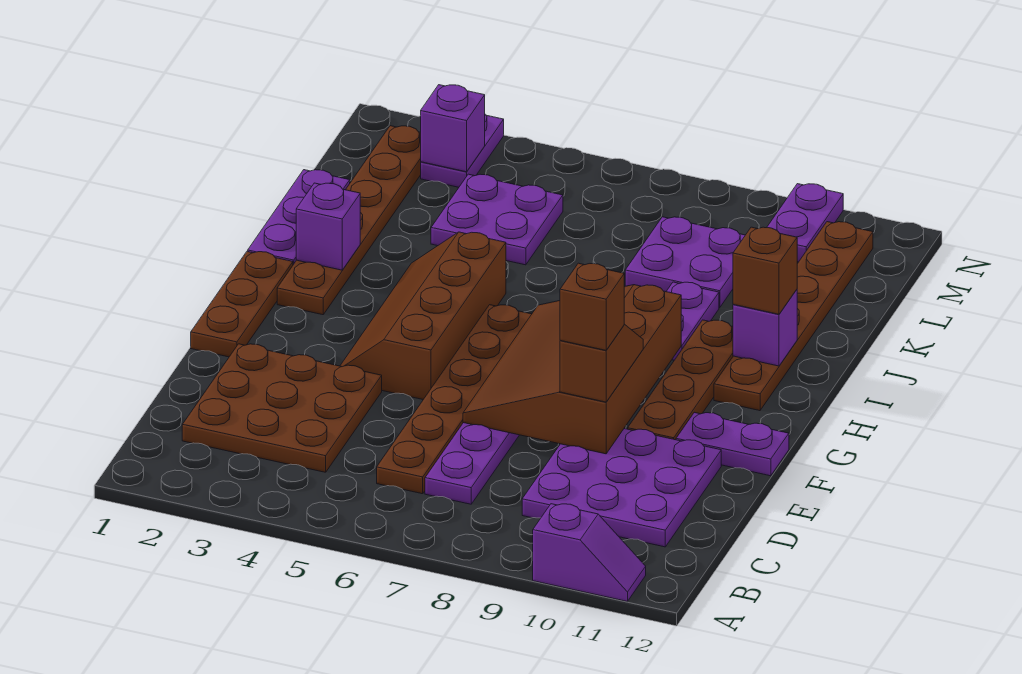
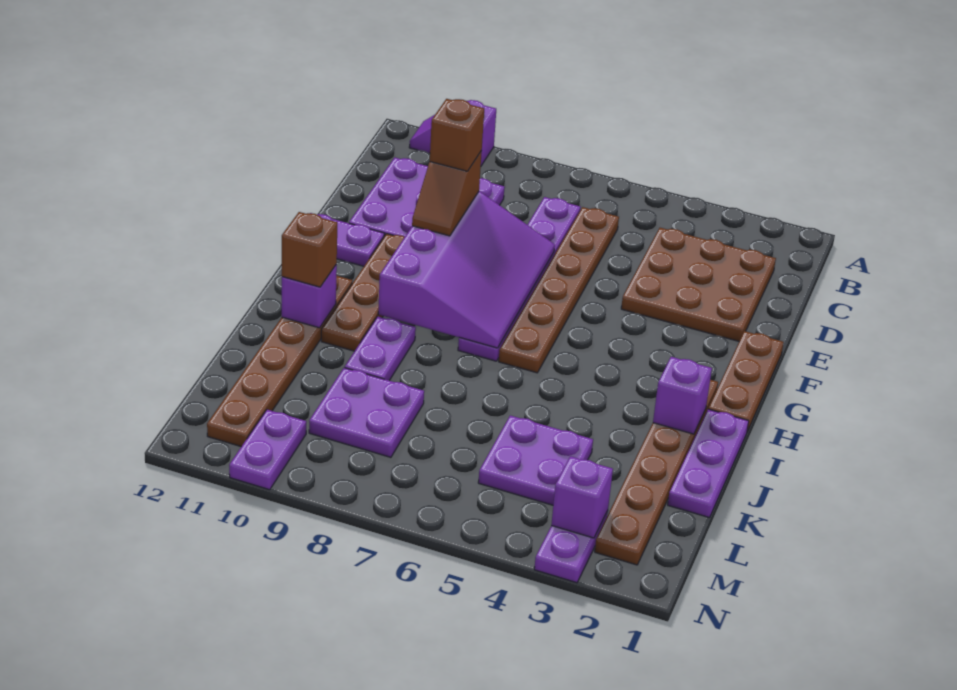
brown 3x4 slope [463,285,681,454] -> purple 3x4 slope [378,191,555,348]
brown 2x4 slope [340,232,506,399] -> none

